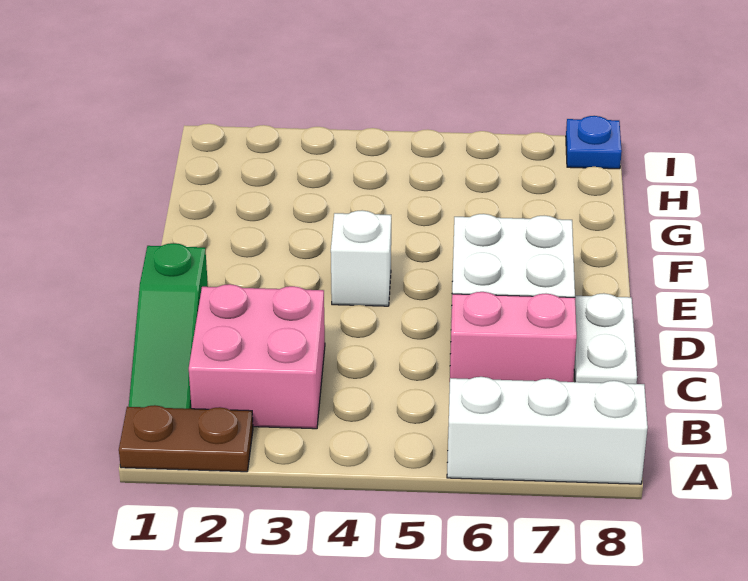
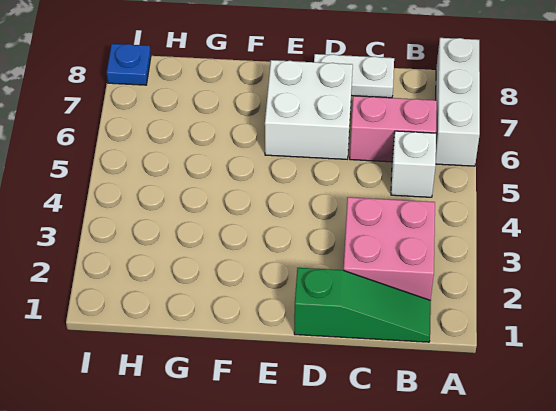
brown 1x2 plate [119,405,253,472] -> none
pink 1x2 brick [450,292,577,382] -> pink 1x2 brick turned to [350,96,437,162]
white 1x1 brick [331,210,391,306] -> white 1x1 brick moved to [391,131,436,197]

